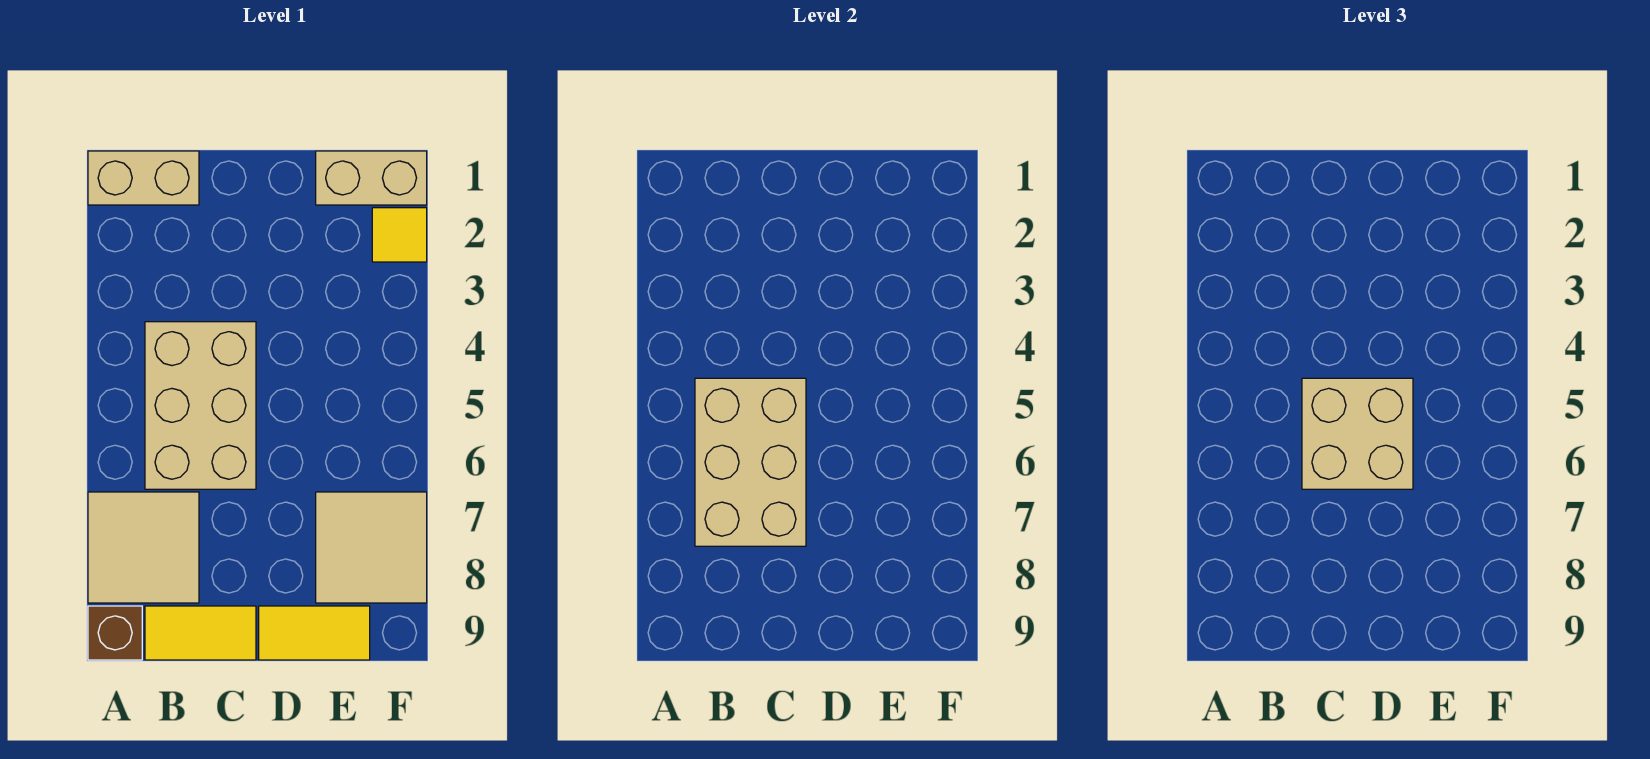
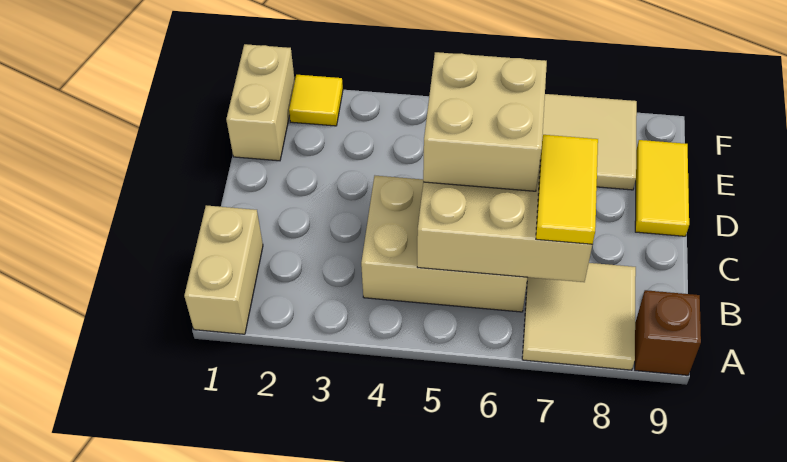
yellow 1x2 tile [145,606,256,660] -> yellow 1x2 tile moved to [536,135,598,244]

